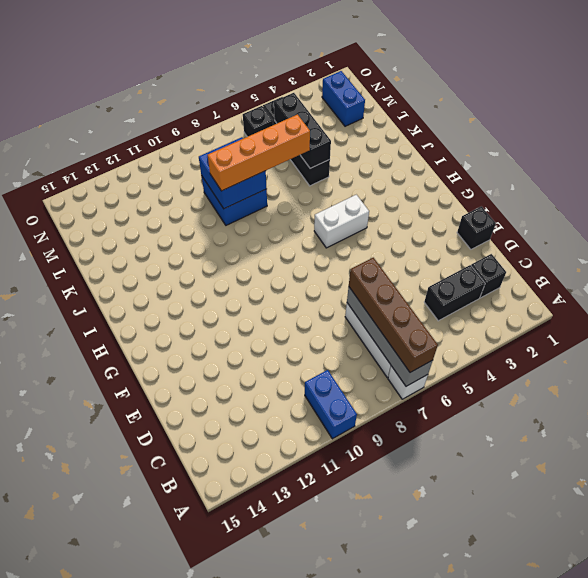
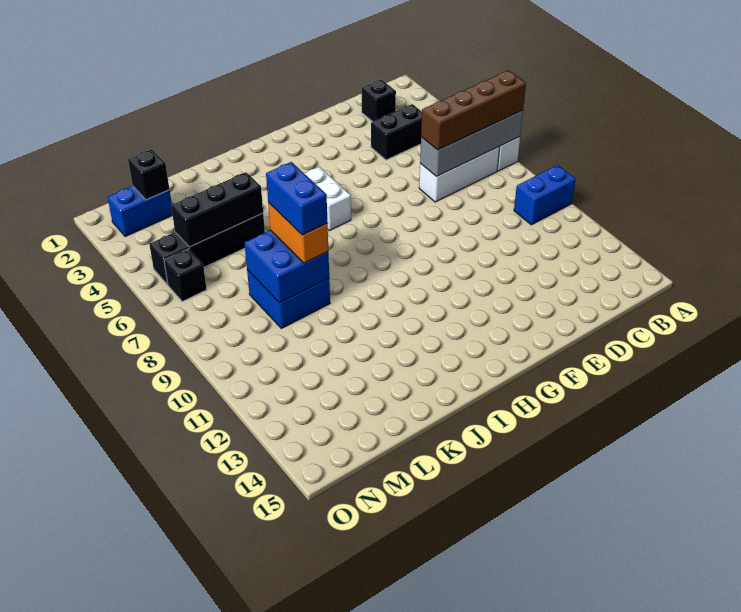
black 1x2 brick [424,265,485,321] -> black 1x2 brick turned to [371,104,422,160]
black 1x1 brick [457,206,496,249] -> black 1x1 brick moved to [128,150,169,200]
orange 1x4 brick [208,115,310,191] -> orange 1x2 brick [268,203,328,263]
none -> blue 1x2 brick [266,162,327,235]

